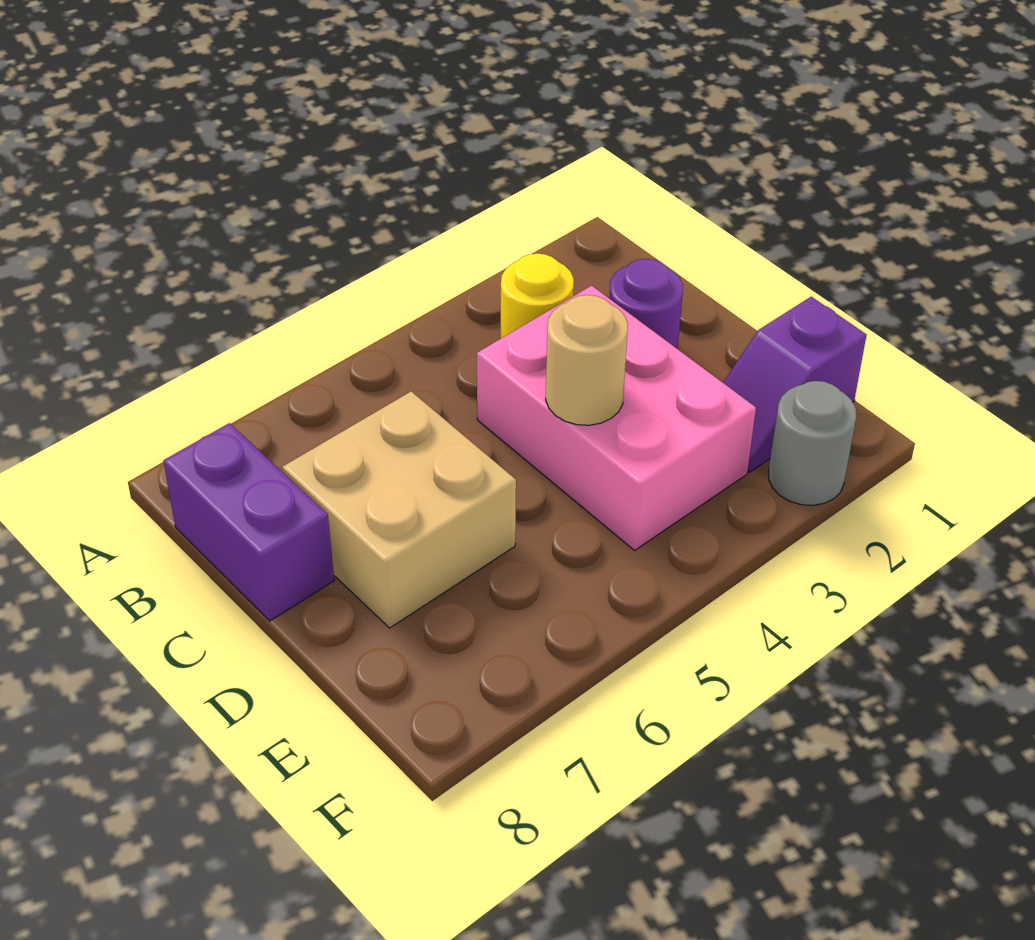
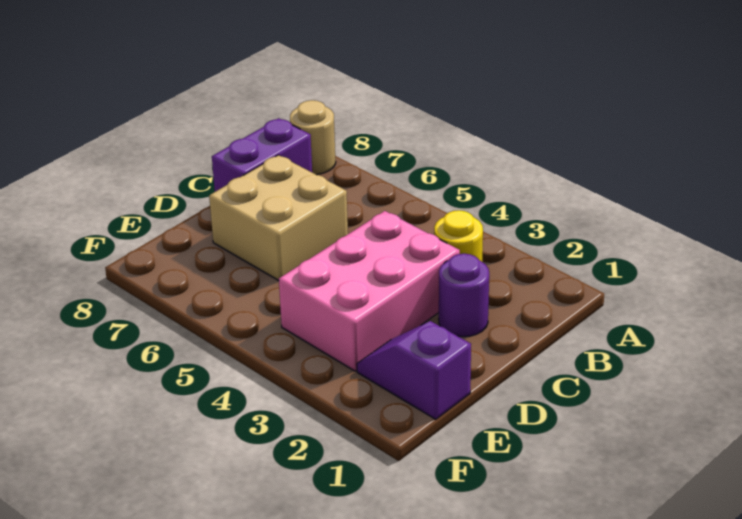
tan 1x1 round brick [546,295,628,425] -> tan 1x1 round brick moved to [290,100,336,175]
grey 1x1 round brick [769,381,856,505] -> none

